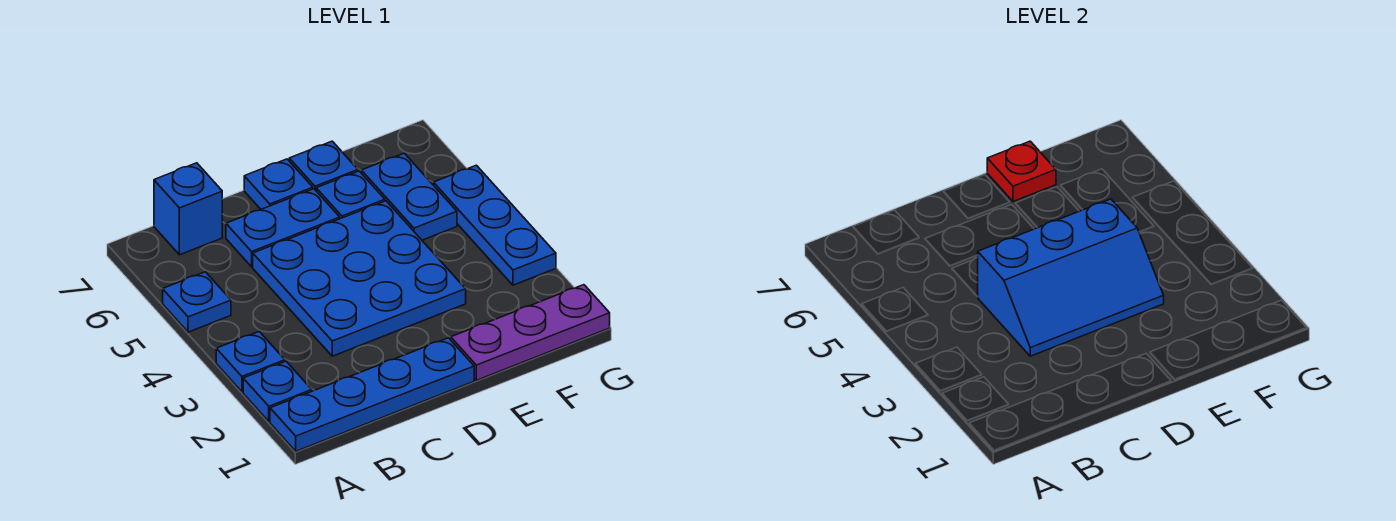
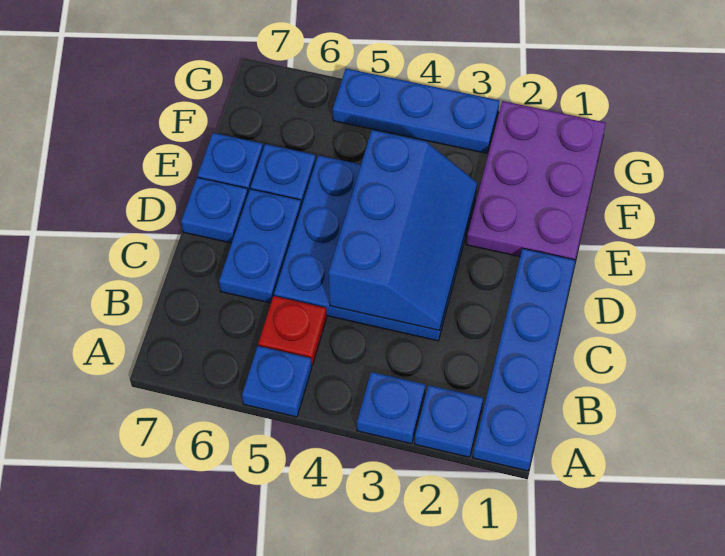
blue 1x1 brick [154,163,222,255] -> none
purple 1x3 plate [451,285,610,380] -> purple 2x3 plate [466,101,606,260]
red 1x1 plate [987,141,1056,201] -> red 1x1 plate moved to [258,296,327,365]
blue 1x2 plate [361,153,457,240] -> none

